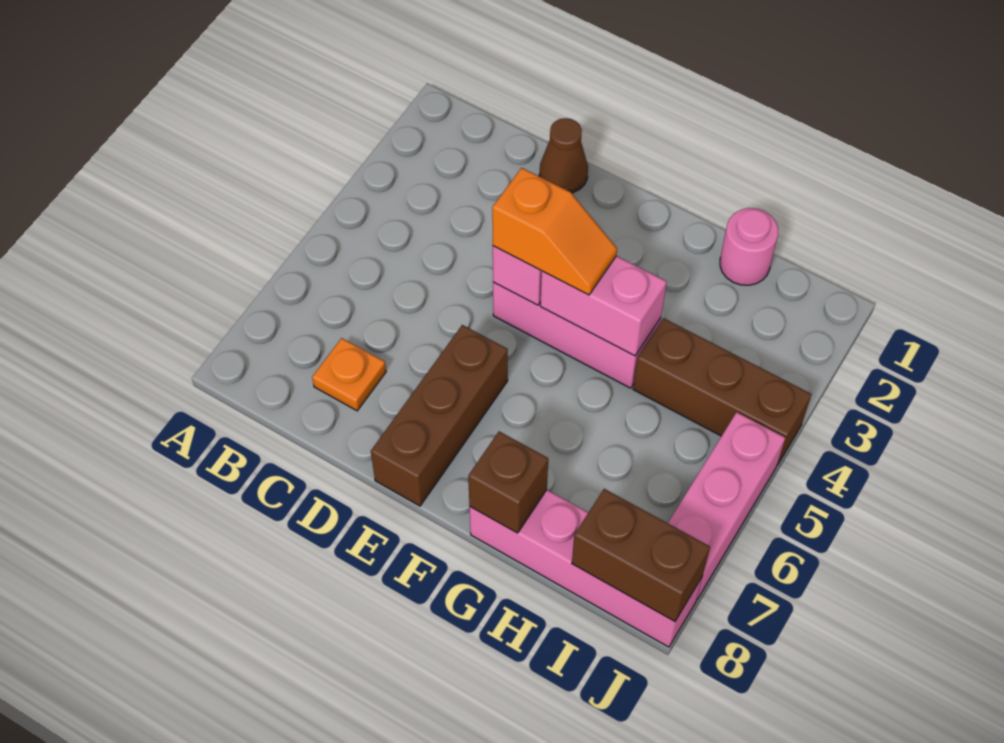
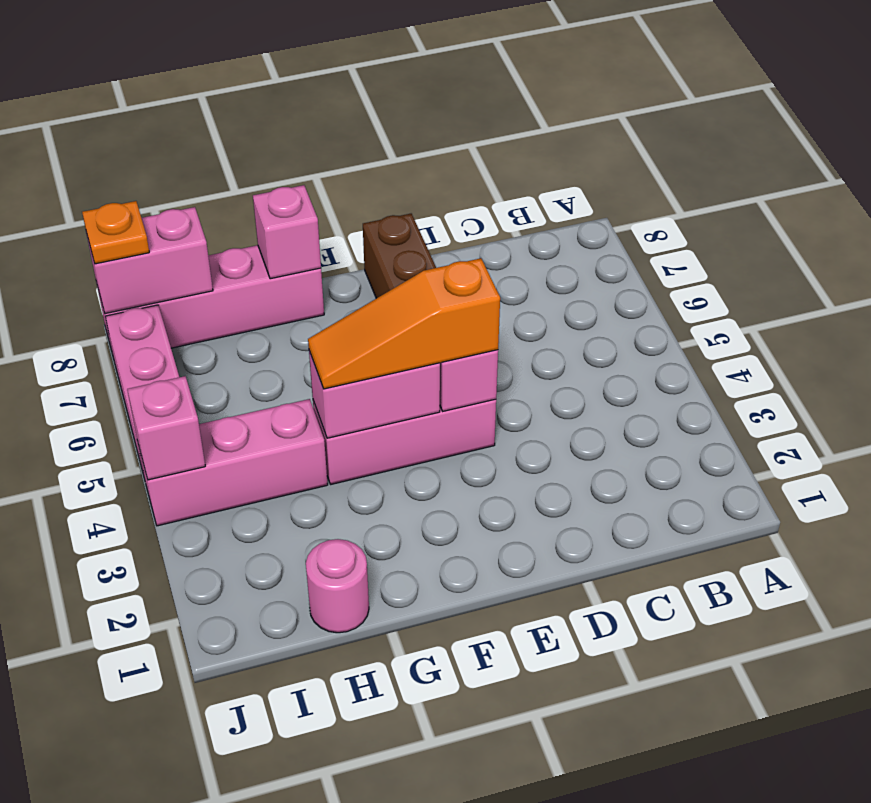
orange 1x1 plate [312,338,386,411] -> orange 1x1 plate moved to [82,201,149,264]
brown 1x1 cone [539,118,588,193] -> none
orange 1x2 slope [492,168,617,295] -> orange 1x3 slope [308,258,500,389]
brown 1x1 brick [468,431,548,533] -> pink 1x1 brick [253,185,321,279]
brown 1x3 brick [633,318,811,465] -> pink 1x3 brick [138,399,328,526]
brown 1x2 brick [572,489,710,622] -> pink 1x2 brick [87,207,213,314]
none -> pink 1x1 brick [127,376,205,480]

